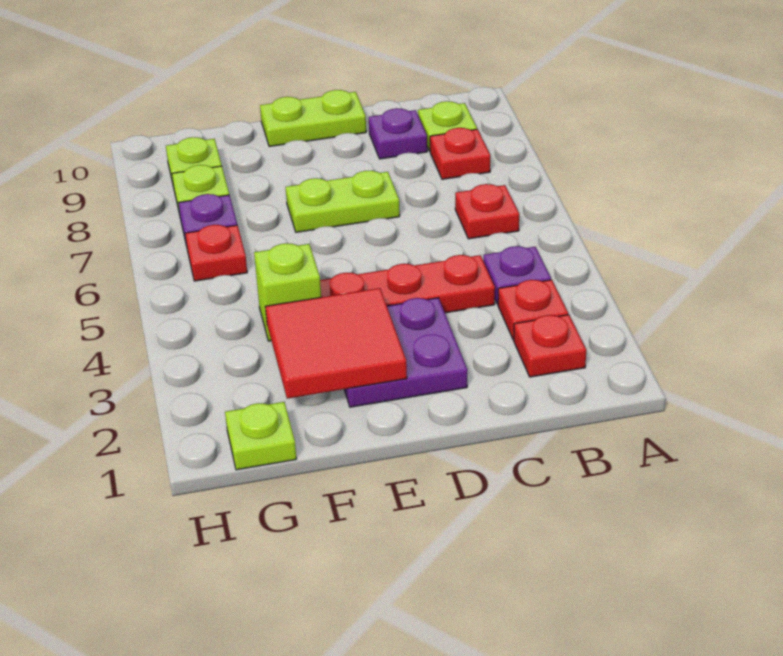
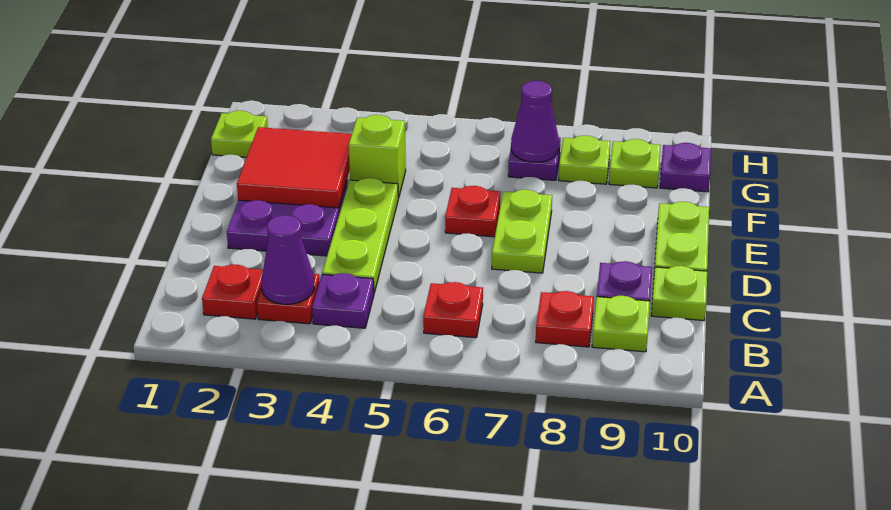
none -> purple 1x1 cone [261,215,314,304]
red 1x3 plate [320,255,495,313] -> lime 1x3 plate [322,178,398,293]
none -> lime 1x1 plate [651,266,707,321]
red 1x1 plate [185,225,247,281] -> red 1x1 plate moved to [445,186,501,237]
none -> purple 1x1 cone [511,81,559,162]
none -> purple 1x1 plate [660,143,711,192]

